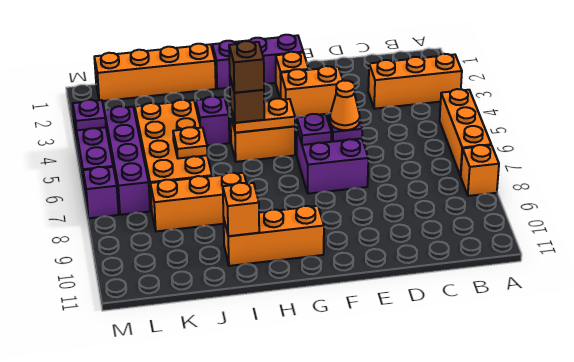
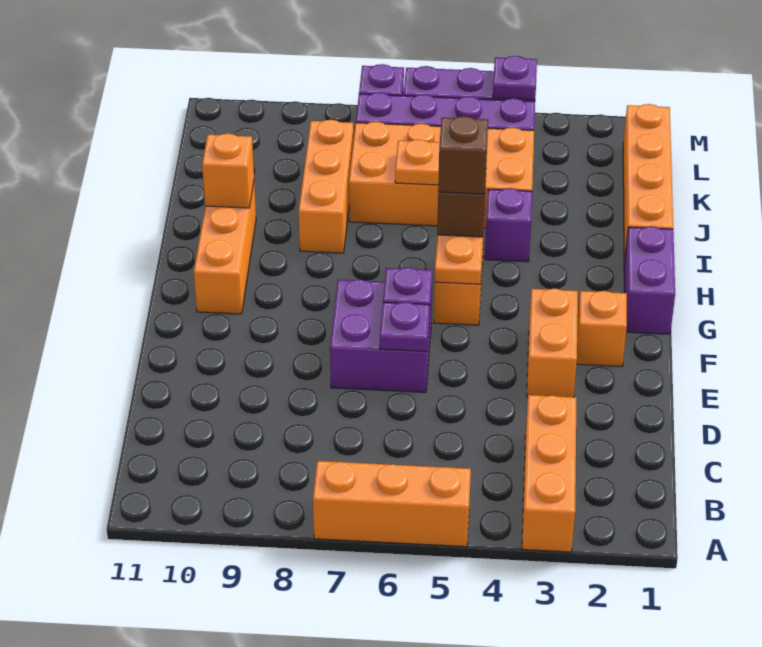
orange 1x1 brick [461,145,499,196] -> none
orange 1x1 cone [330,81,360,130] -> none
purple 1x3 brick [212,35,303,89] -> purple 1x2 brick [624,226,675,334]

